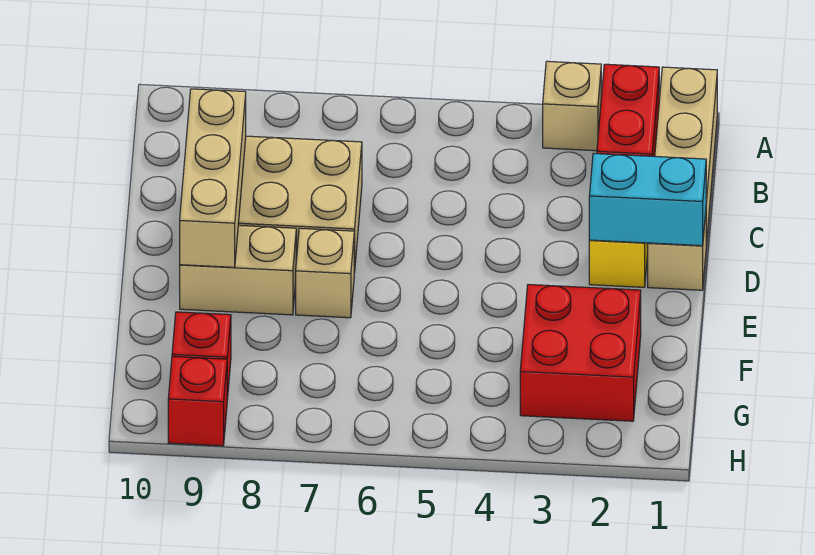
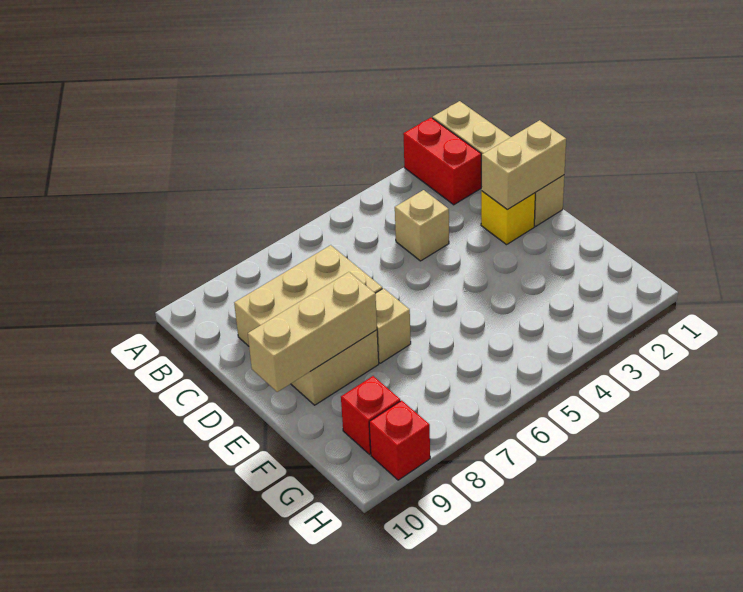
tan 1x1 brick [543,61,601,151] -> tan 1x1 brick moved to [395,190,449,261]
tan 1x3 brick [180,89,246,267] -> tan 1x3 brick turned to [248,272,377,392]
cyan 1x2 brick [589,153,706,246] -> tan 1x2 brick [481,120,566,210]
red 2x2 brick [520,285,641,421] -> none

